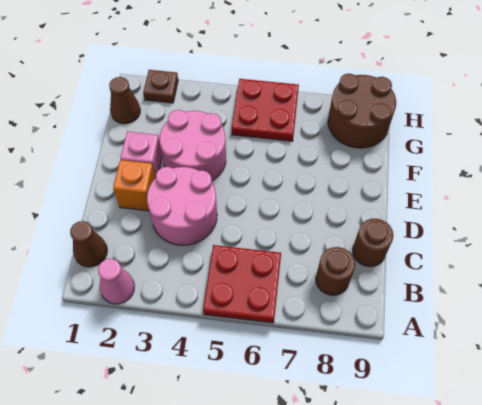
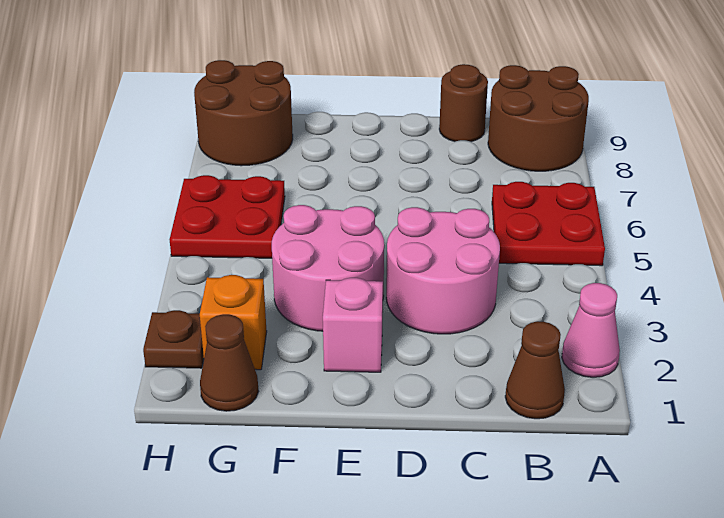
brown 1x1 round brick [316,247,355,295] -> brown 2x2 round brick [488,65,589,171]
orange 1x1 brick [113,160,155,211] -> orange 1x1 brick moved to [200,275,267,370]

